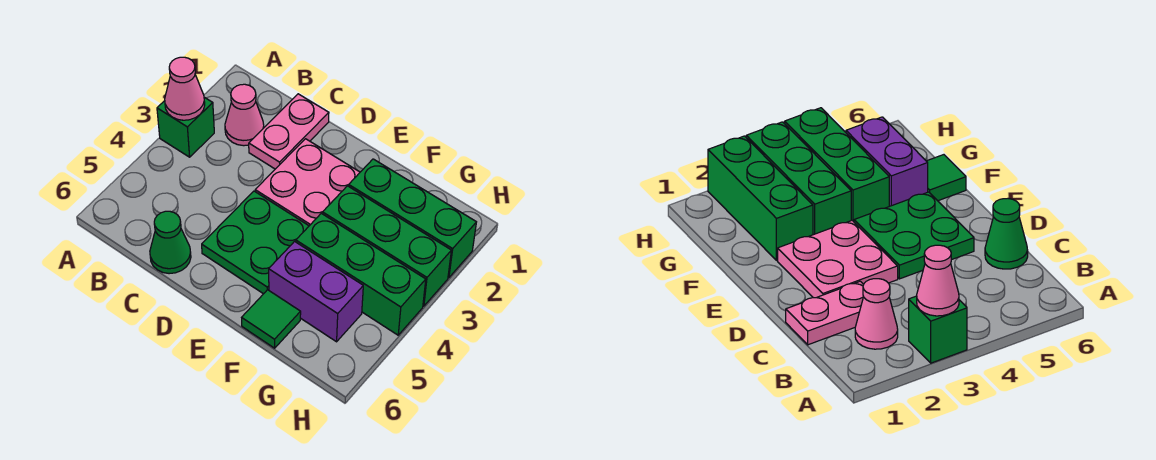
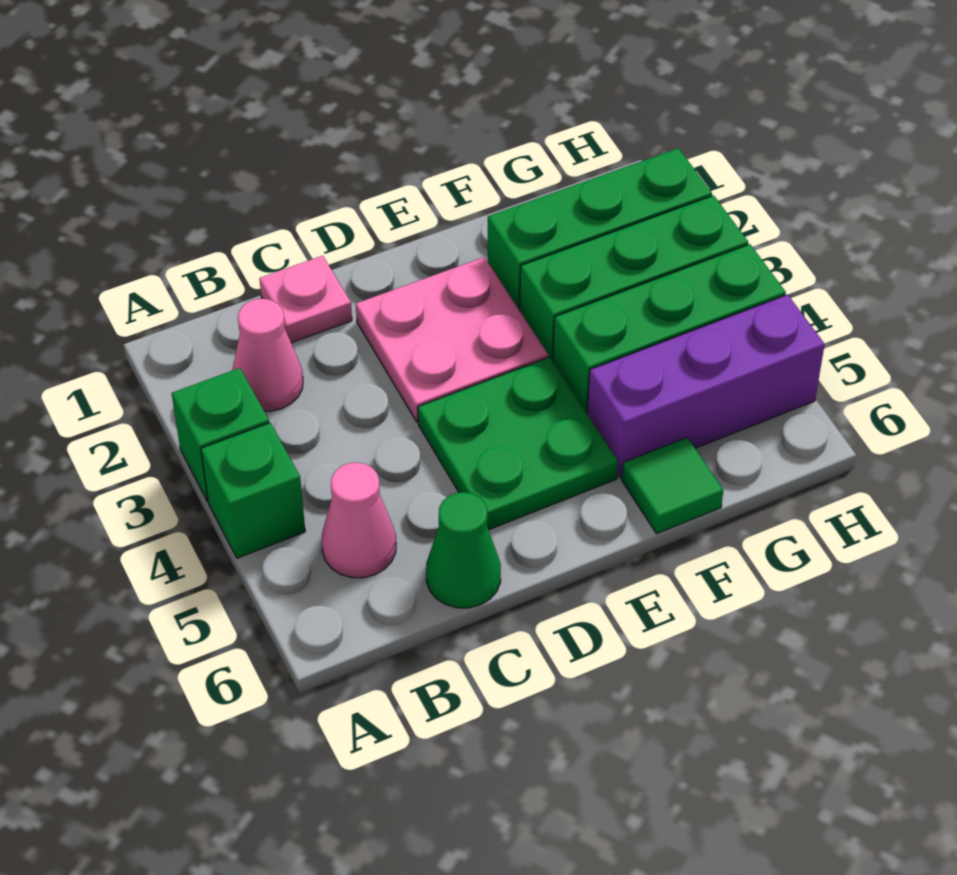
pink 1x1 cone [165,57,205,120] -> pink 1x1 cone moved to [322,462,396,578]
none -> green 1x1 brick [201,423,305,558]
pink 1x2 plate [249,94,329,169] -> pink 1x1 plate [259,256,352,343]
purple 1x2 brick [269,242,363,342] -> purple 1x3 brick [587,295,825,478]

